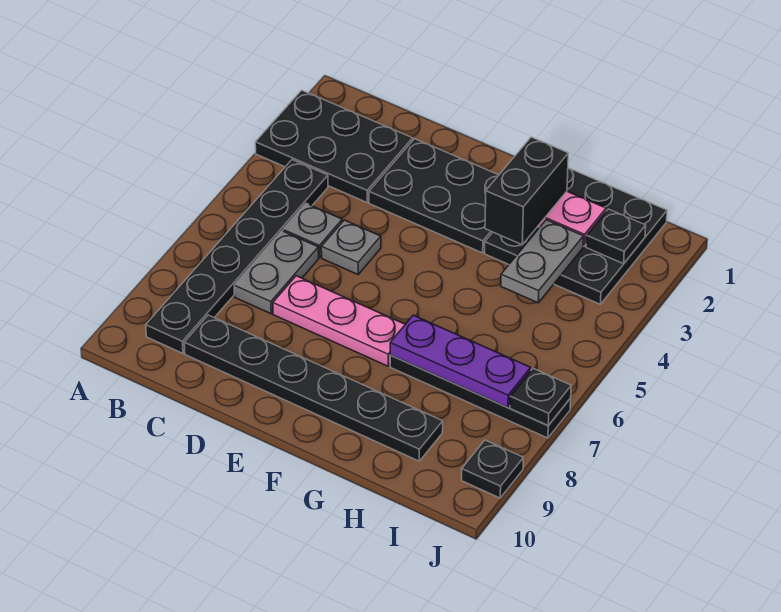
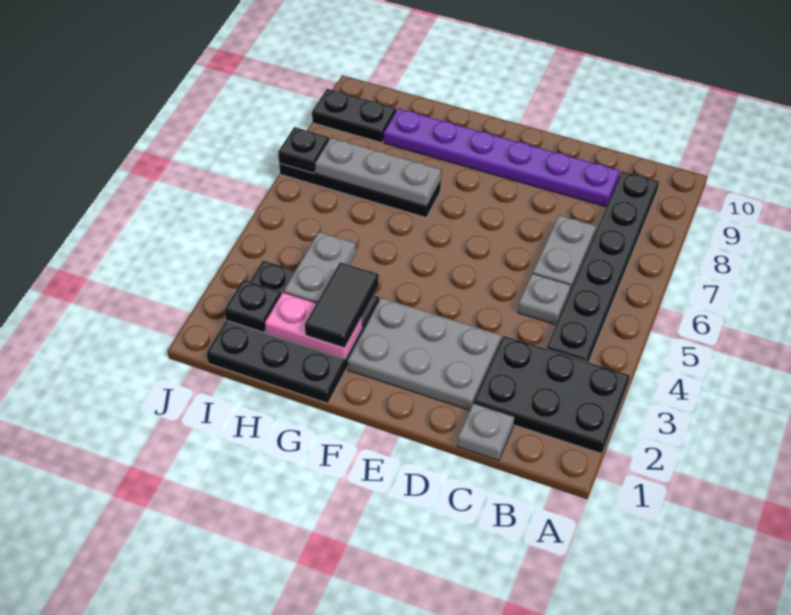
black 1x6 plate [184,315,443,461] -> purple 1x6 plate [384,109,620,207]
black 2x3 plate [369,139,499,253] -> grey 2x3 plate [347,298,502,410]
grey 1x1 plate [321,220,381,274] -> grey 1x1 plate moved to [457,403,514,461]
pink 1x3 plate [273,276,405,366] -> none
black 1x2 brick [485,137,568,245] -> black 1x2 tile [305,262,379,348]
purple 1x3 plate [390,315,531,408] -> grey 1x3 plate [315,138,441,207]
black 1x1 plate [462,440,523,498] -> black 1x2 plate [312,89,396,143]

